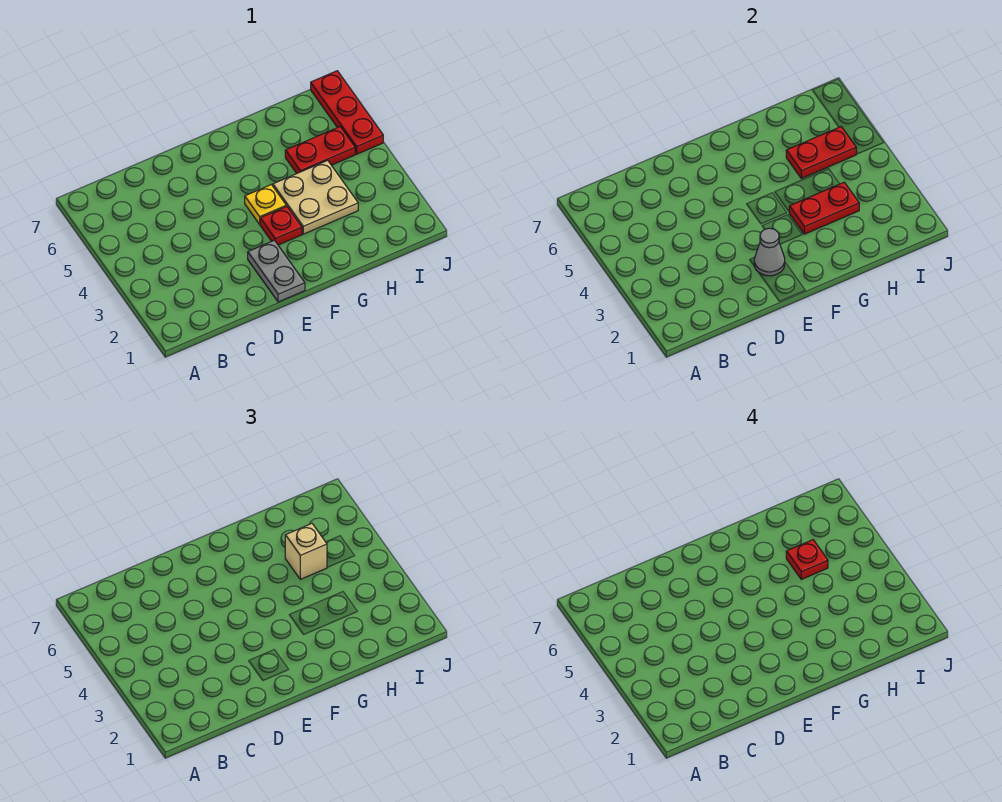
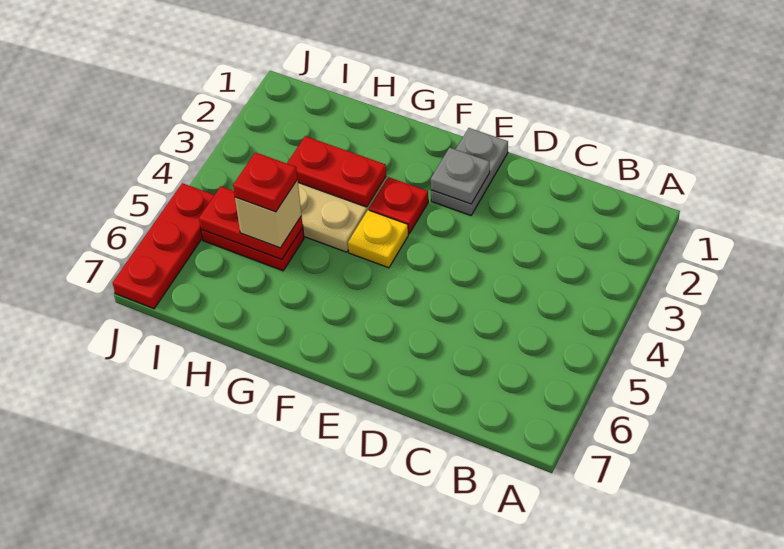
grey 1x1 cone [754,228,785,276] -> grey 1x1 plate [431,148,490,204]

